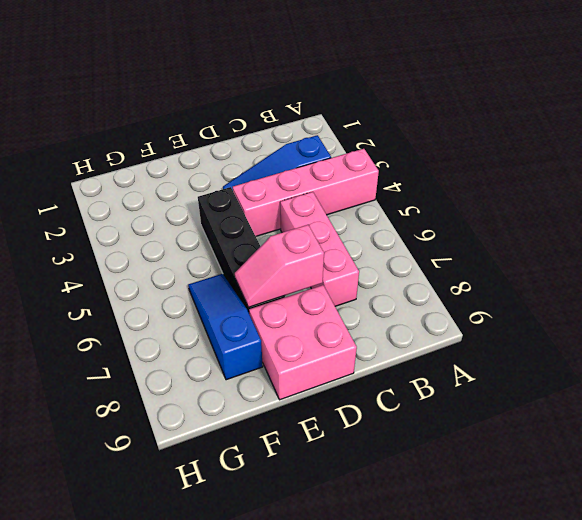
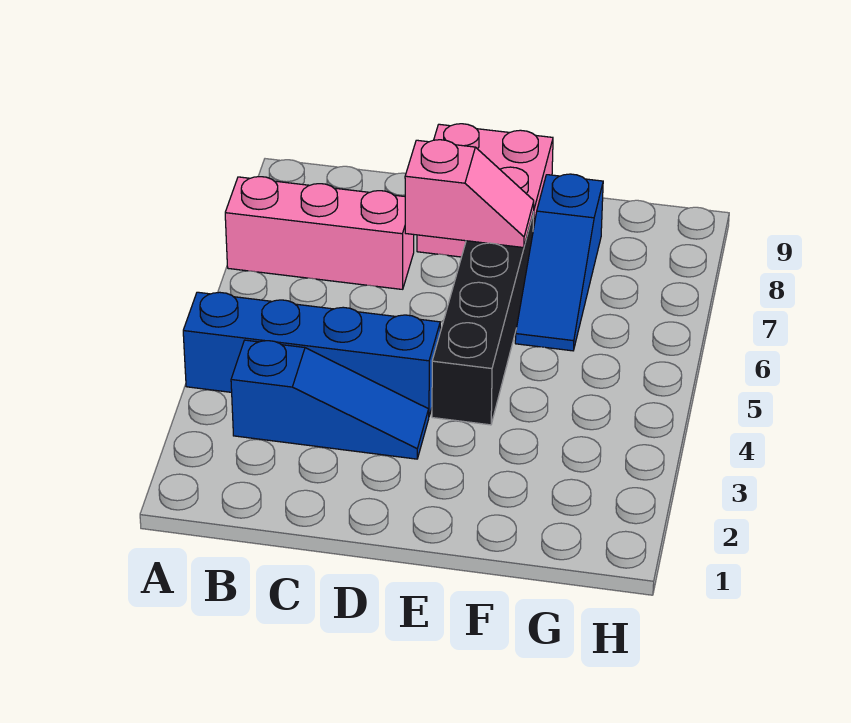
pink 1x4 brick [233,149,379,236] -> blue 1x4 brick [183,292,440,416]
pink 1x3 brick [280,192,359,306] -> pink 1x3 brick turned to [225,177,414,289]

